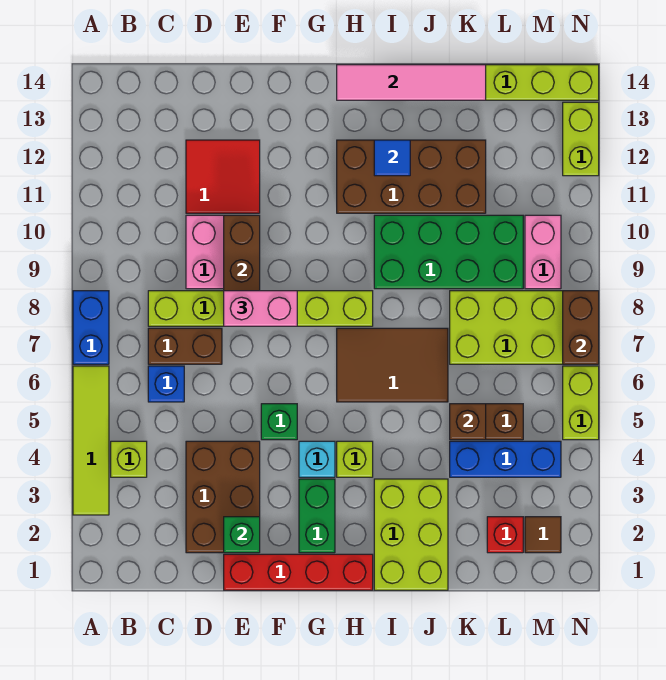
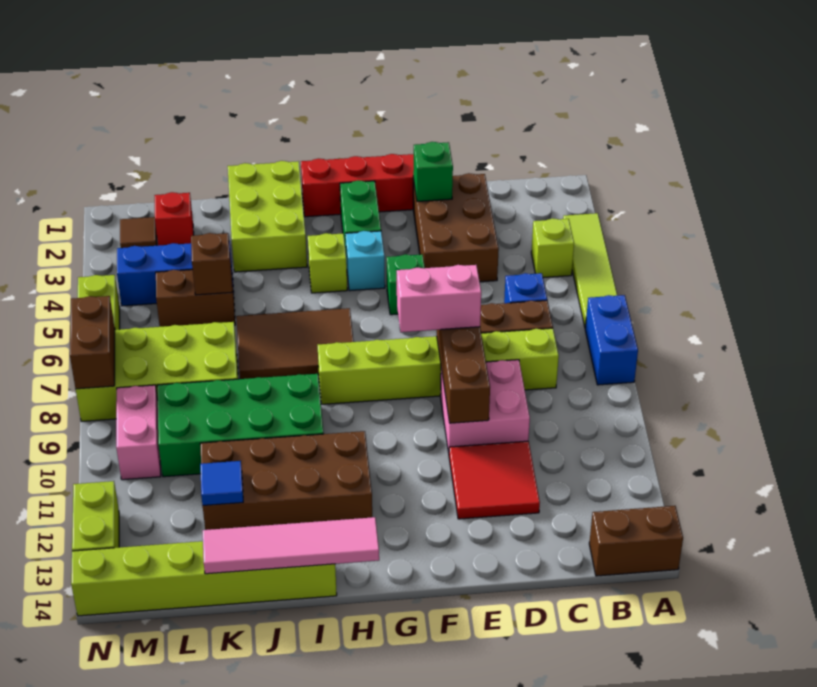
none -> brown 1x2 brick [589,506,683,576]
blue 1x1 tile [374,140,410,176] -> blue 1x1 tile moved to [200,461,243,506]

